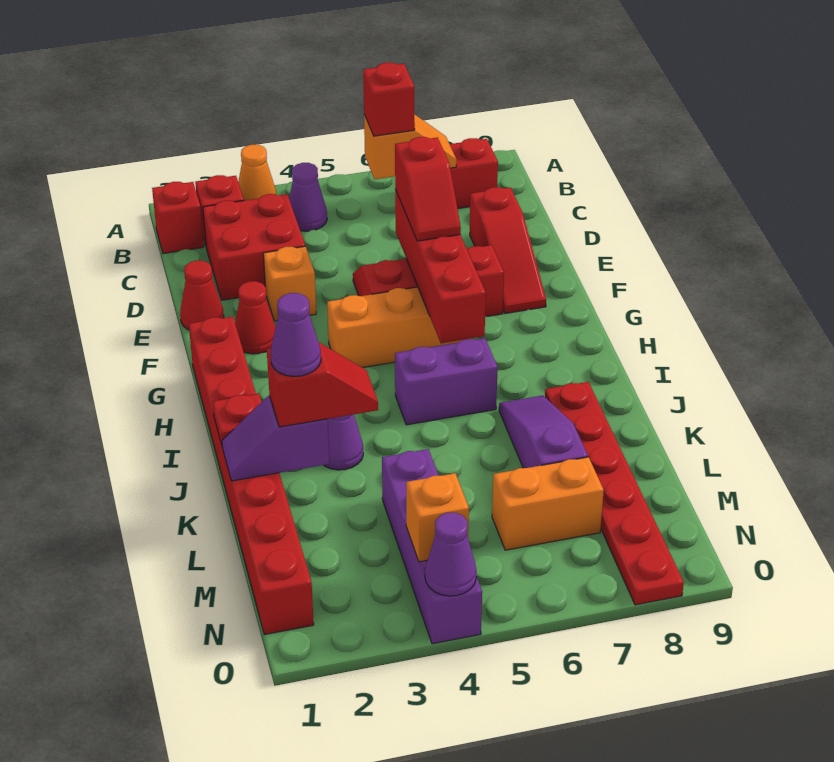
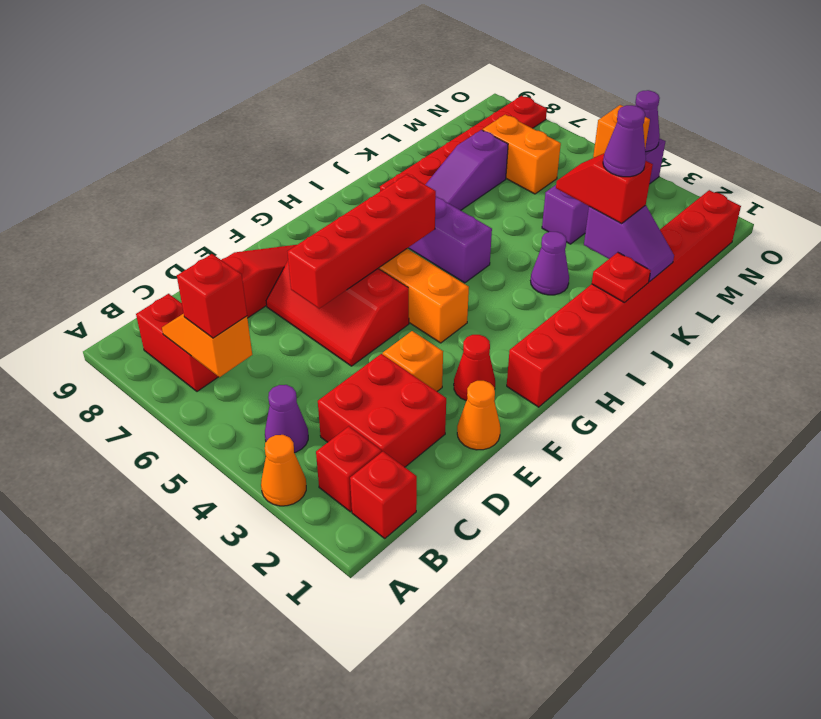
red 1x1 cone [180,261,224,330] -> orange 1x1 cone [457,381,500,450]
red 1x2 slope [395,137,461,241] -> none

